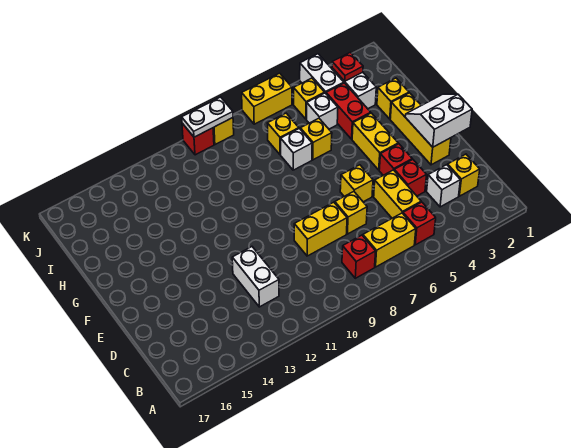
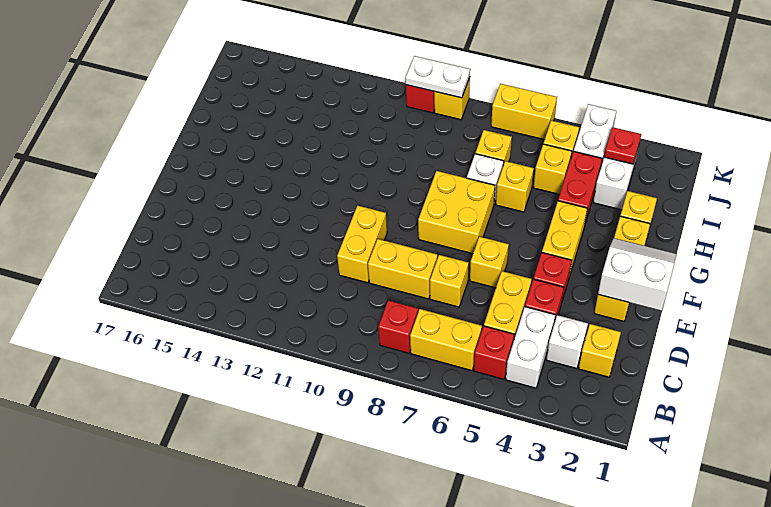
white 1x2 brick [232,247,279,307] -> white 1x2 brick moved to [506,307,555,388]
none -> yellow 1x2 brick [337,205,387,283]
none -> yellow 2x2 brick [418,171,495,254]
white 1x1 brick [307,93,338,129] -> yellow 1x1 brick [534,144,572,195]

